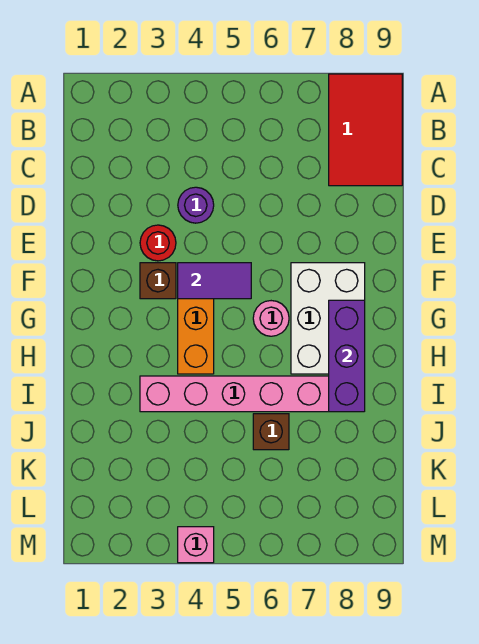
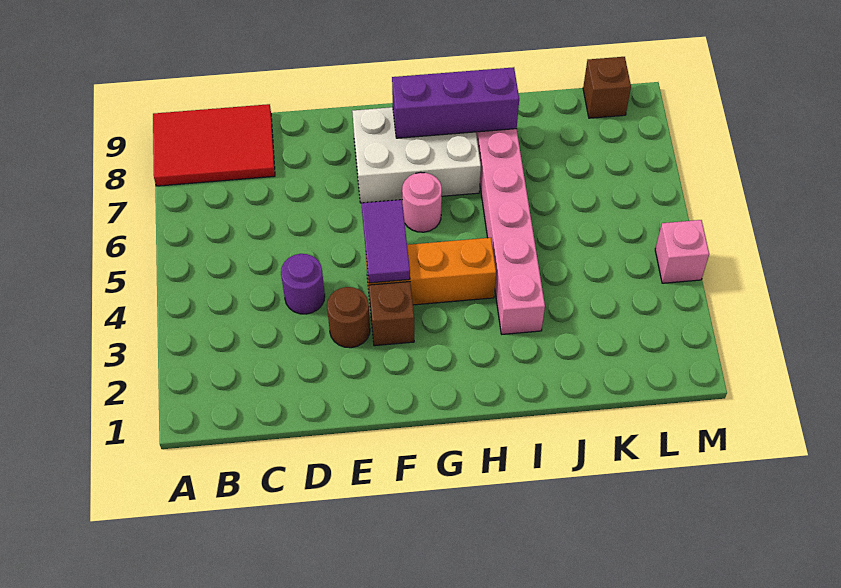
red 1x1 round brick [140,225,176,261] -> brown 1x1 round brick [327,287,370,348]
brown 1x1 brick [253,414,289,450] -> brown 1x1 brick moved to [583,57,631,118]

